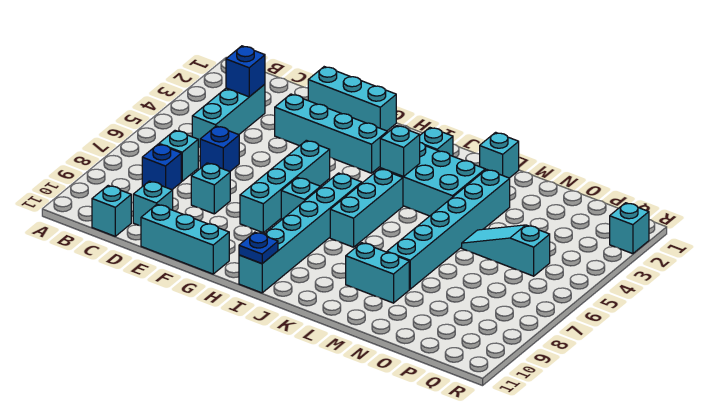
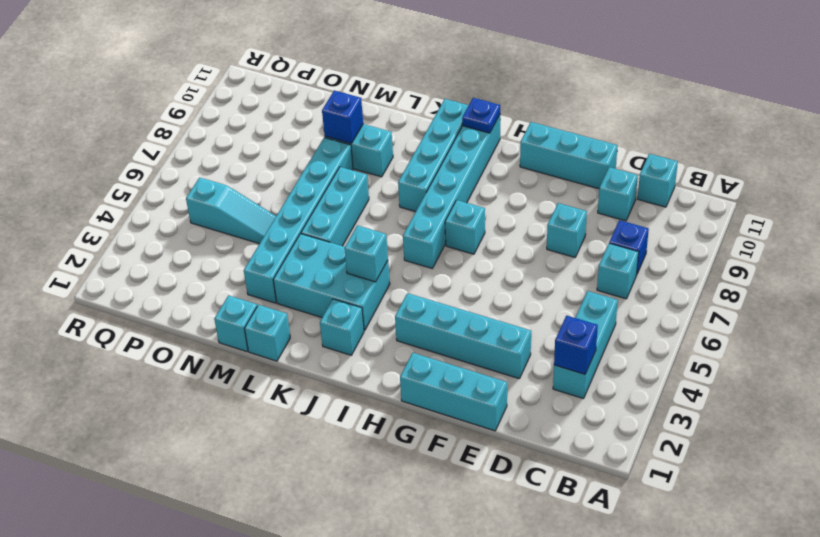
blue 1x1 brick [200,126,239,172] -> blue 1x1 brick moved to [322,91,363,144]
cyan 1x4 brick [240,140,330,233] -> cyan 1x4 brick moved to [398,99,469,212]
cyan 1x3 brick [330,169,403,247] -> cyan 1x3 brick moved to [301,167,369,246]
cyan 1x1 brick [610,203,649,254] -> cyan 1x1 brick moved to [214,295,257,352]

